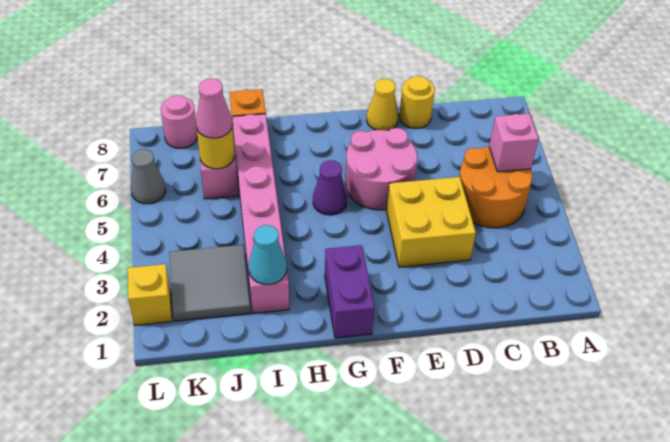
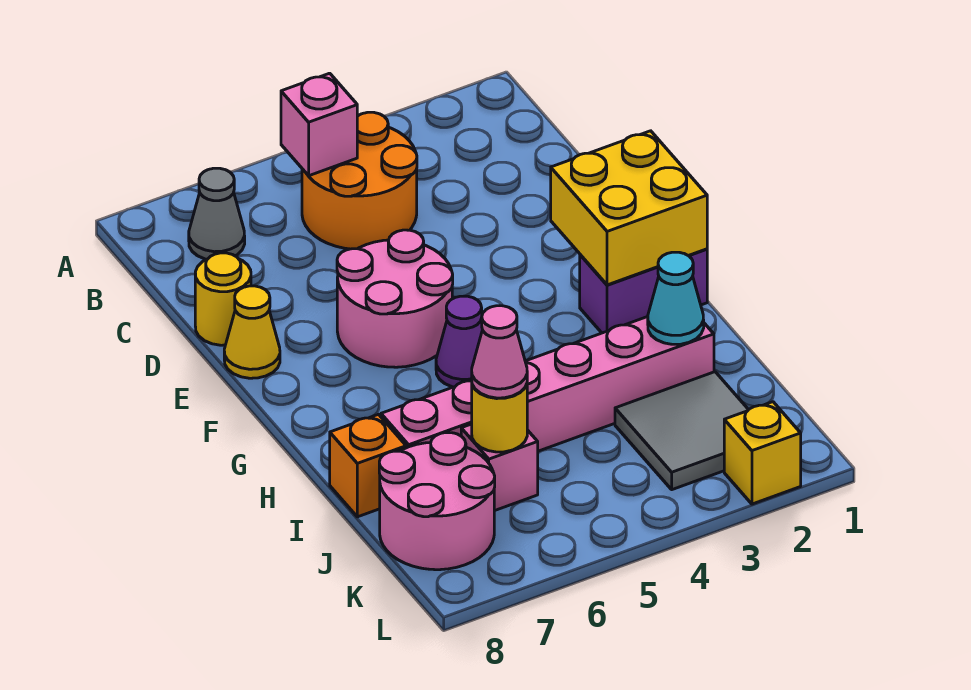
yellow 2x2 brick [387,177,476,267] -> yellow 2x2 brick moved to [551,131,707,285]
pink 1x1 round brick [161,95,197,148] -> pink 2x2 round brick [379,433,495,570]
grey 1x1 cone [131,149,166,204] -> grey 1x1 cone moved to [189,168,245,259]

